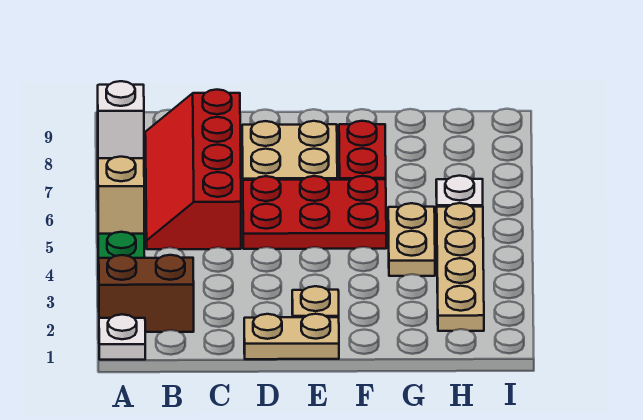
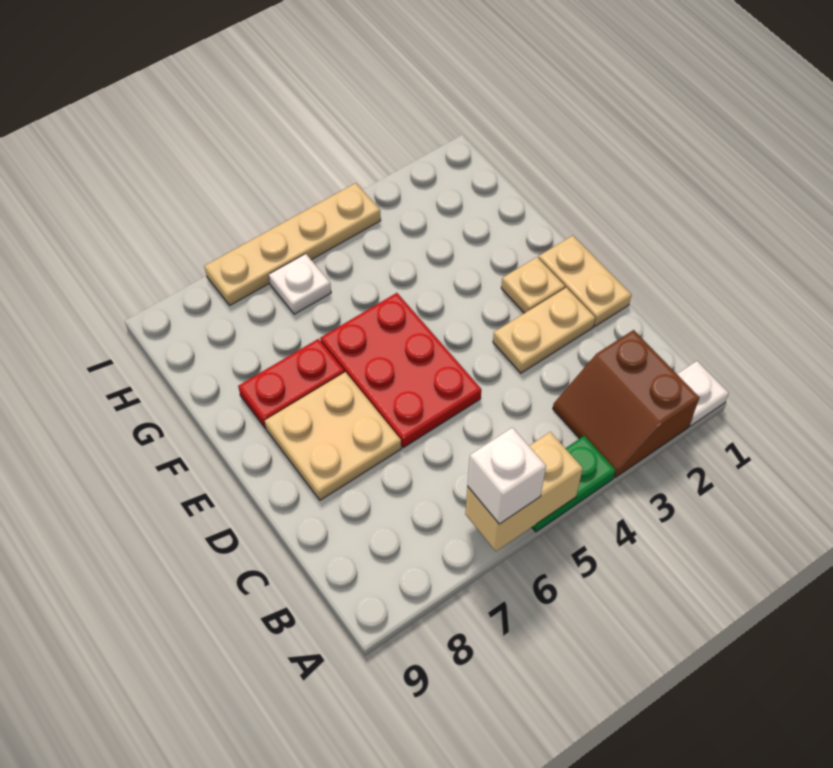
red 2x4 slope [145,90,241,249] -> none
tan 1x2 plate [388,203,435,276] -> tan 1x2 plate moved to [493,288,595,373]
tan 1x4 plate [437,203,484,331] -> tan 1x4 plate moved to [204,183,381,305]

